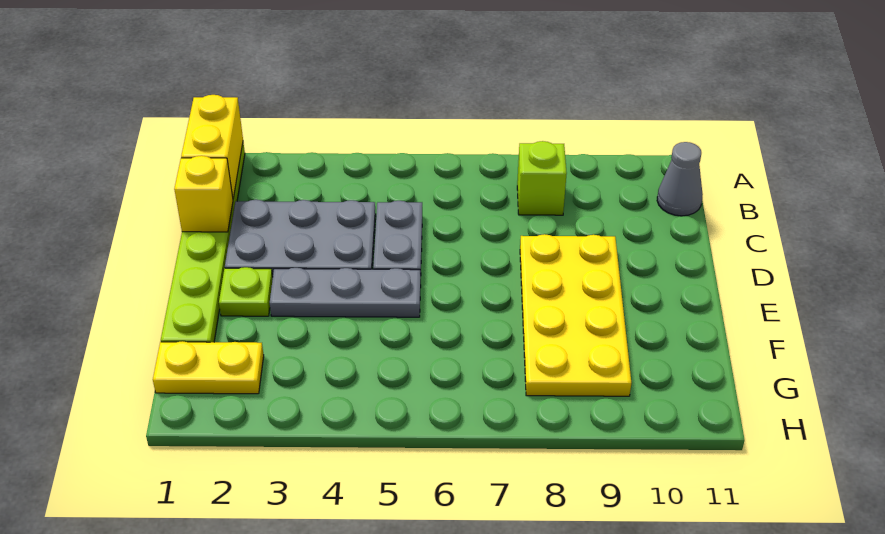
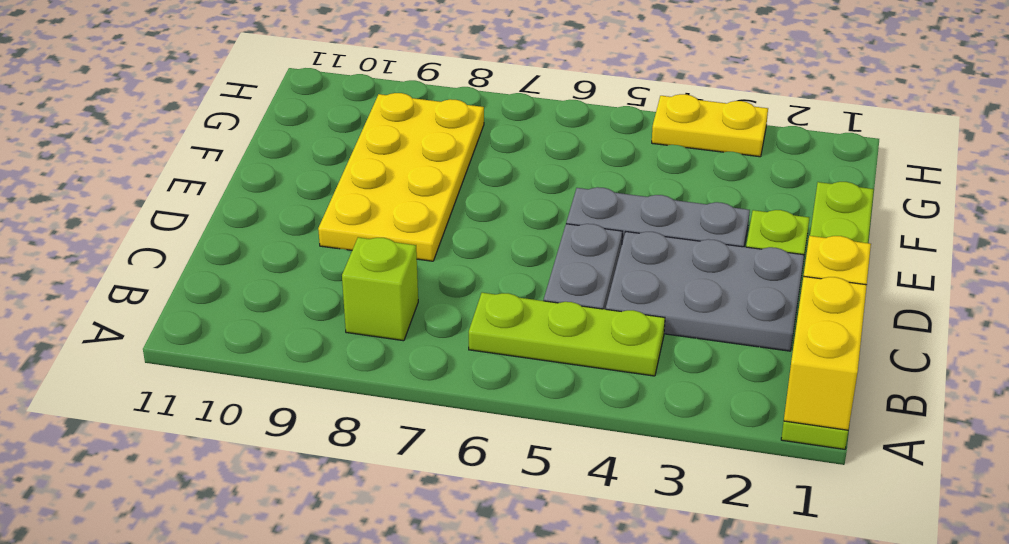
none -> lime 1x3 plate [469,293,665,376]
grey 1x1 cone [657,142,703,216] -> none
yellow 1x2 plate [153,341,264,394] -> yellow 1x2 plate moved to [652,94,768,157]

